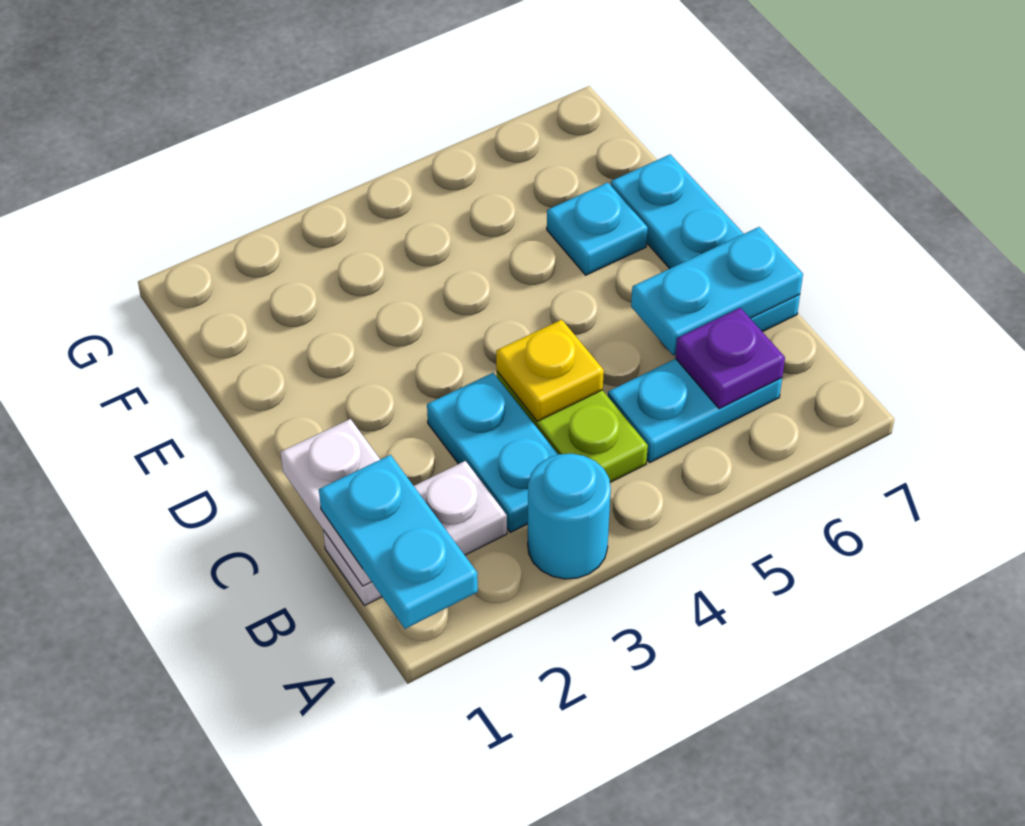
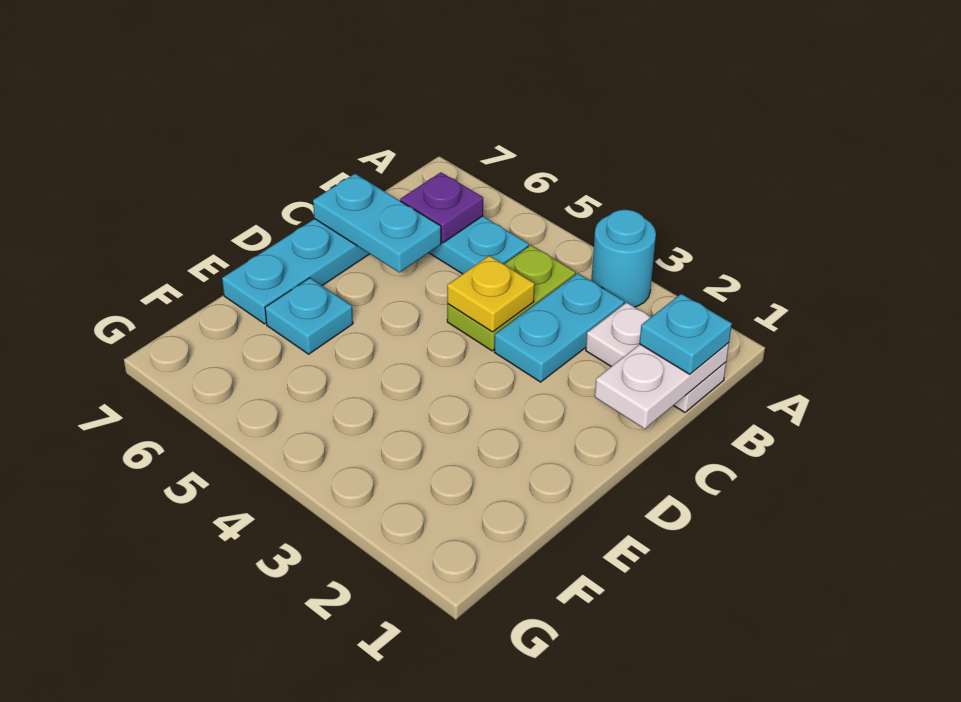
cyan 1x2 plate [319,455,478,629] -> cyan 1x1 plate [639,294,732,374]

